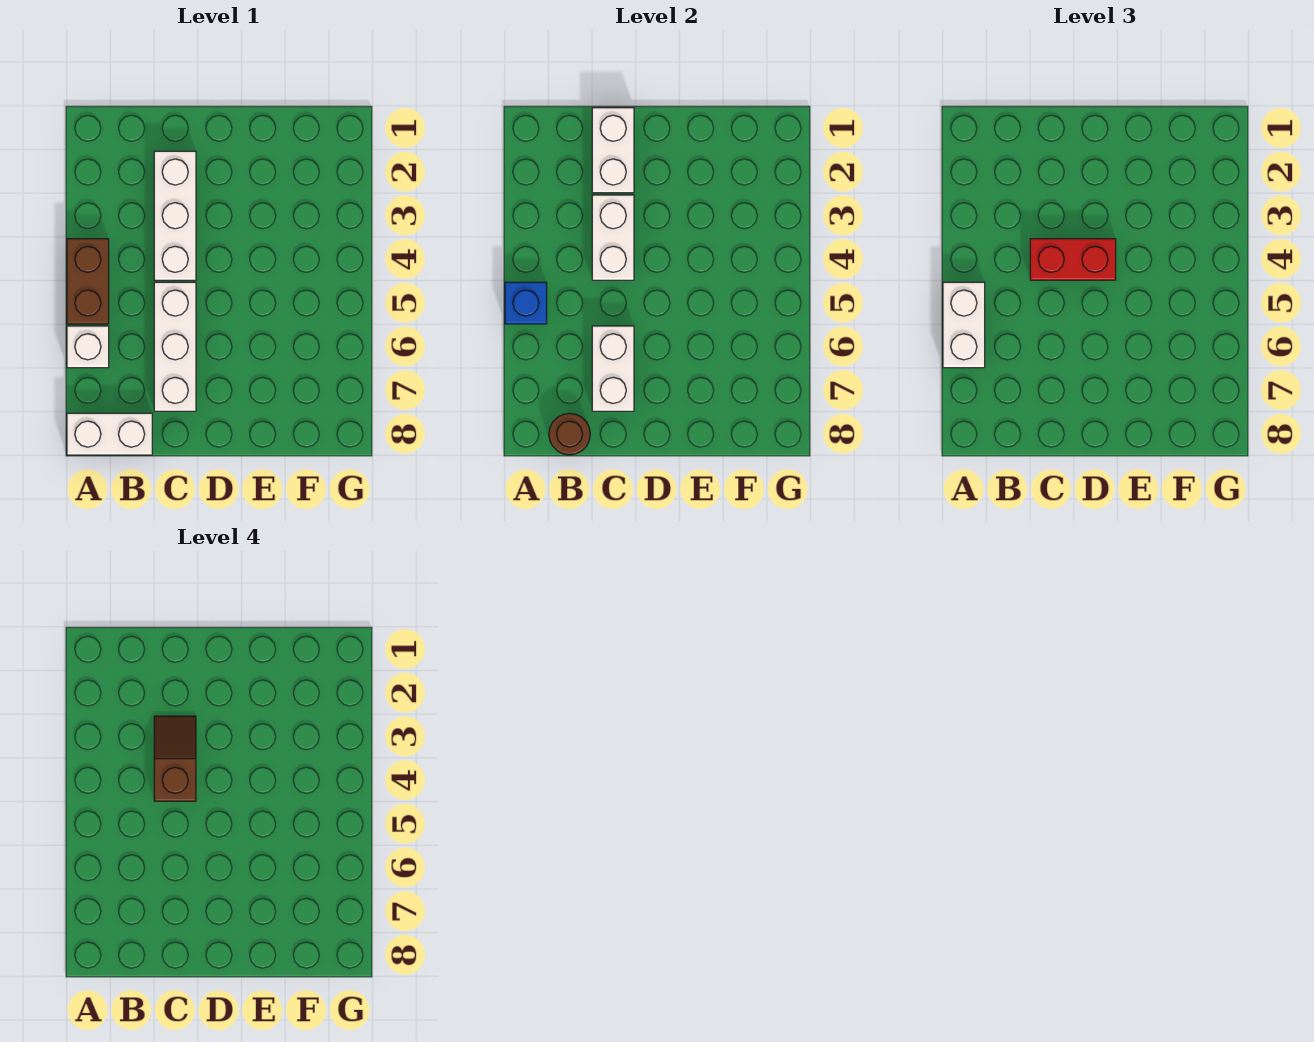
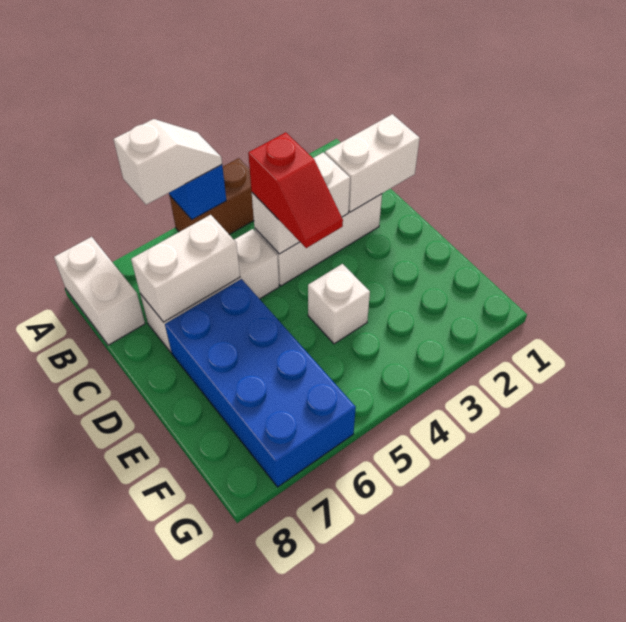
white 1x2 brick [943,282,985,368] -> white 1x2 slope [114,119,222,205]
white 1x1 brick [67,326,109,368] -> white 1x1 brick moved to [308,264,370,344]
brown 1x1 round brick [549,413,590,455] -> none
brown 1x2 slope [154,716,196,801] -> none
red 1x2 brick [1030,239,1116,280] -> red 1x2 slope [248,132,343,248]
none -> blue 2x4 brick [165,279,356,487]

